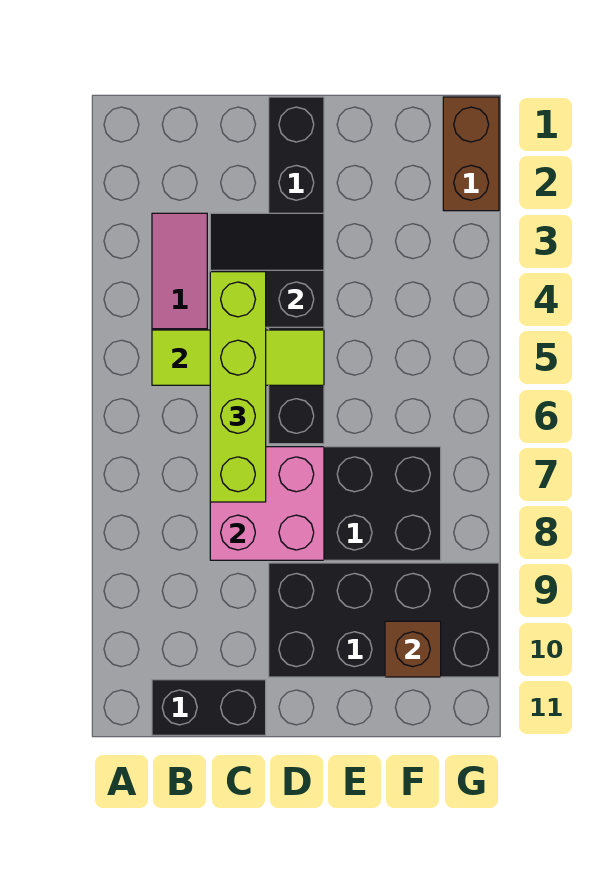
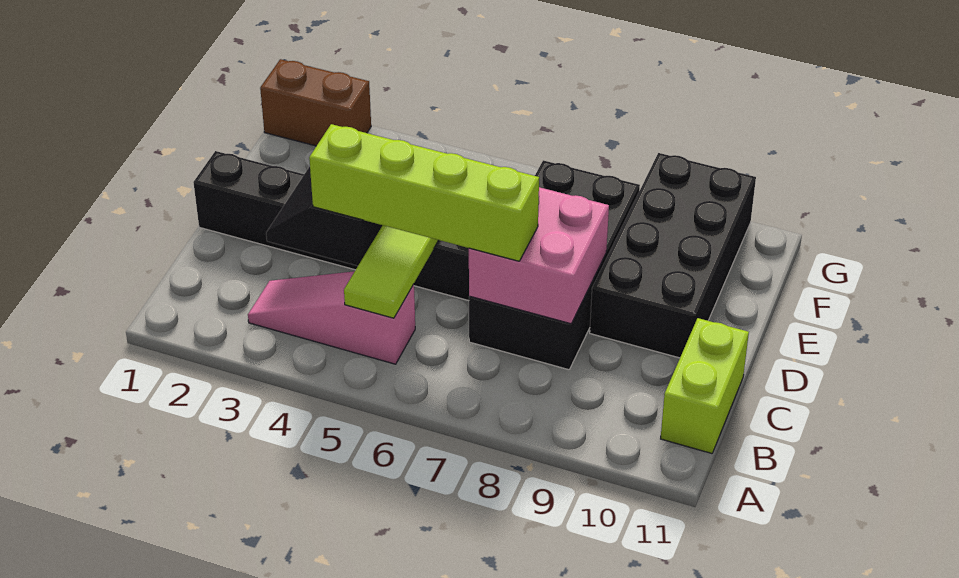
black 1x2 brick [152,680,266,735] -> lime 1x2 brick [661,318,749,453]
brown 1x1 brick [385,621,441,677] -> none

